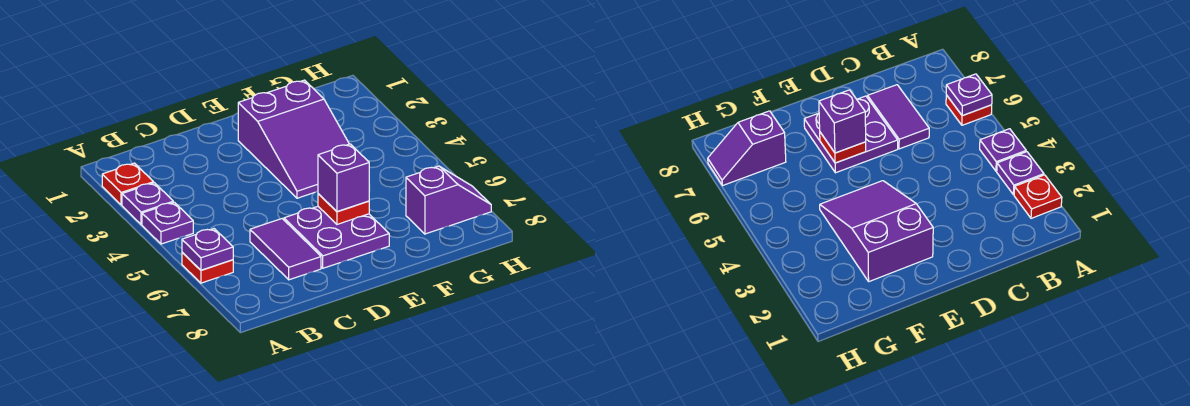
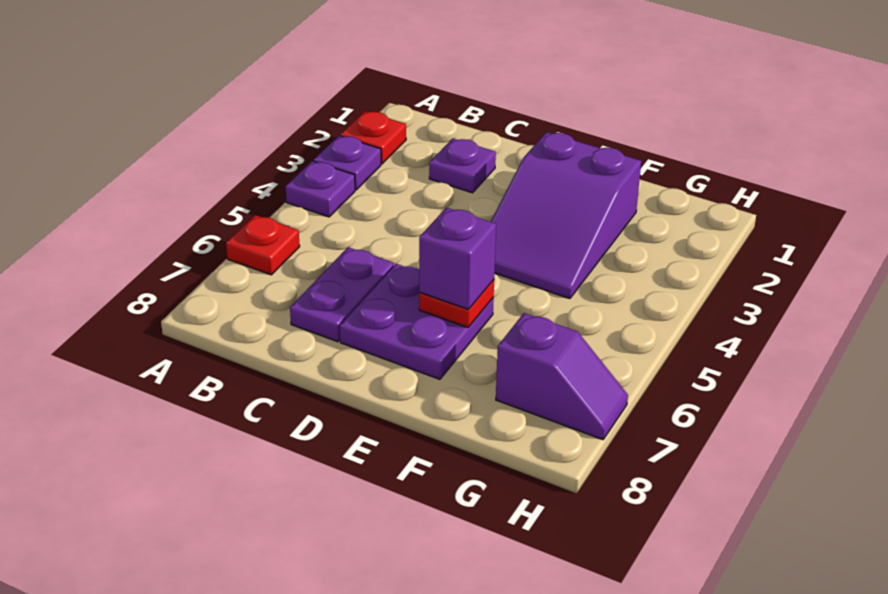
purple 1x1 plate [182,229,233,270] -> purple 1x1 plate moved to [429,138,496,193]
purple 1x2 tile [250,219,321,280] -> purple 1x2 plate [290,247,394,342]

